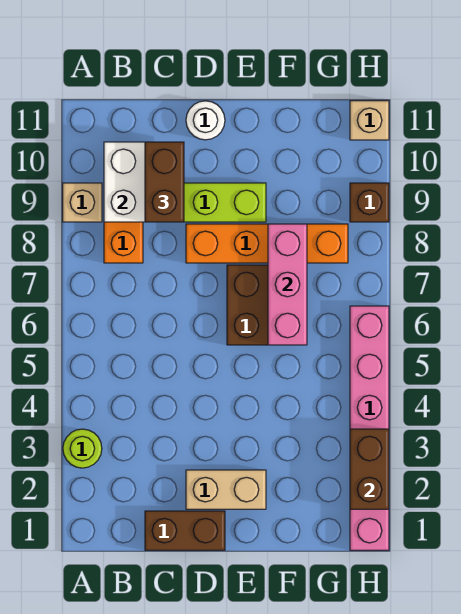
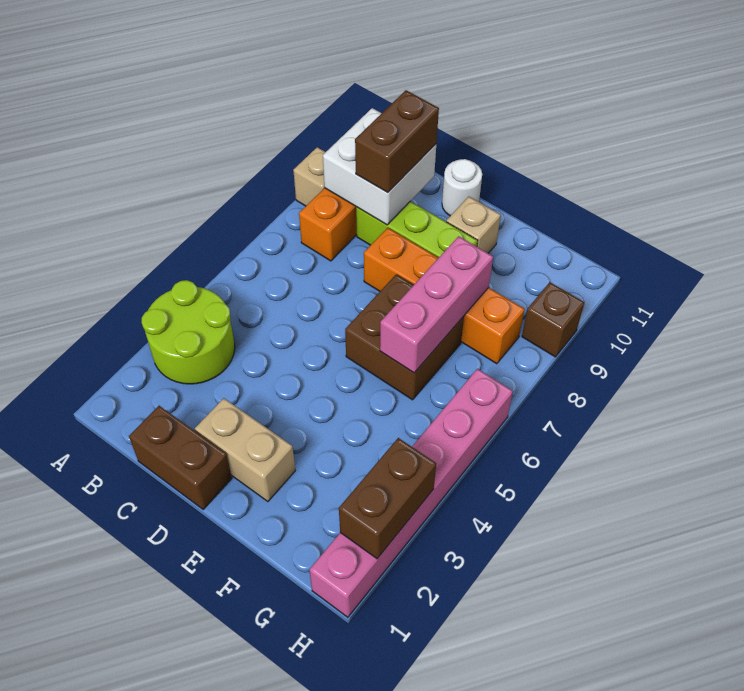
lime 1x1 round brick [63,429,102,468] -> lime 2x2 round brick [142,280,235,384]
tan 1x1 brick [350,101,389,140] -> tan 1x1 brick moved to [446,197,501,253]

